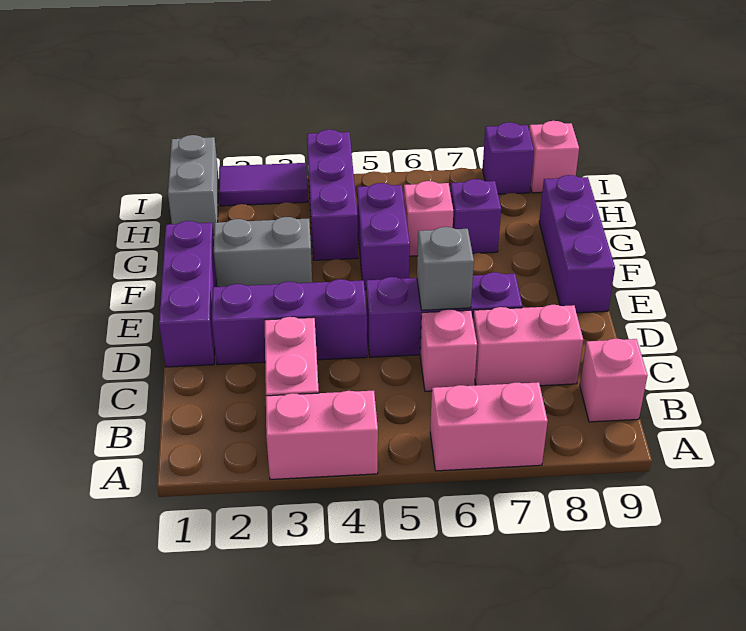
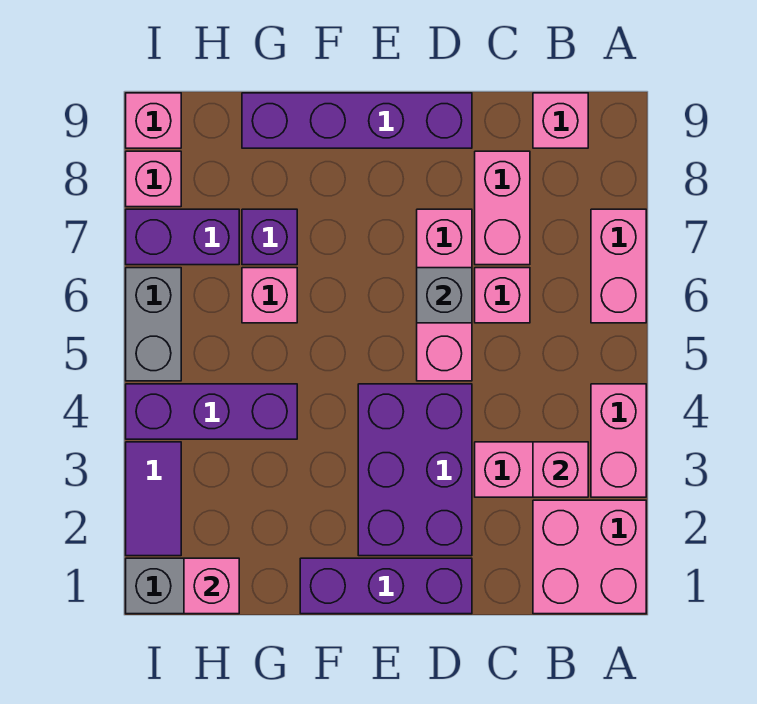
none -> pink 2x2 brick [533,500,646,614]
none -> pink 1x1 brick [533,442,588,497]
purple 1x3 brick [212,279,367,365] -> purple 2x3 brick [358,384,472,556]
purple 1x3 brick [366,272,522,357] -> pink 1x3 brick [417,209,472,381]
purple 1x3 brick [539,175,615,313] -> purple 1x4 brick [242,93,472,148]
grey 1x2 brick [214,217,312,287] -> grey 1x2 brick moved to [126,268,181,381]
purple 1x2 brick [357,183,410,290] -> purple 1x2 brick moved to [126,209,239,265]
none -> pink 1x1 brick [184,558,239,614]
purple 1x1 brick [483,122,534,194] -> pink 1x1 brick [126,151,181,207]

